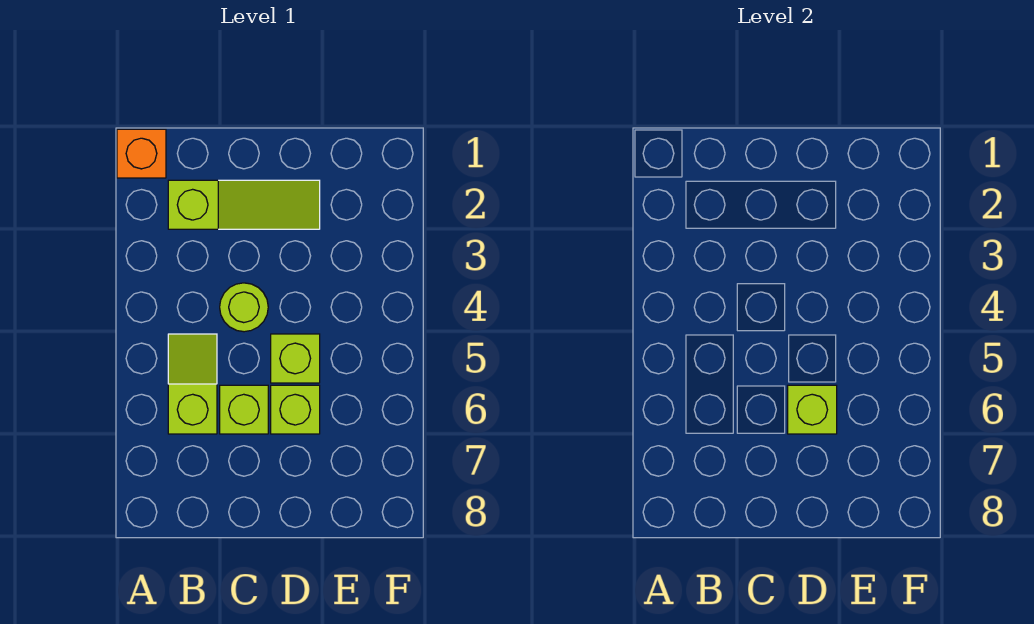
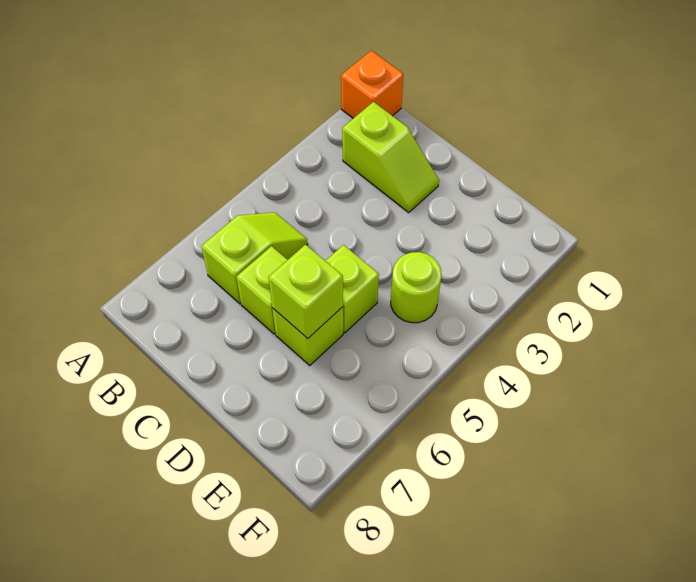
lime 1x3 slope [168,180,320,229] -> lime 1x2 slope [342,102,439,212]
lime 1x1 round brick [220,283,268,332] -> lime 1x1 round brick moved to [391,252,442,323]

